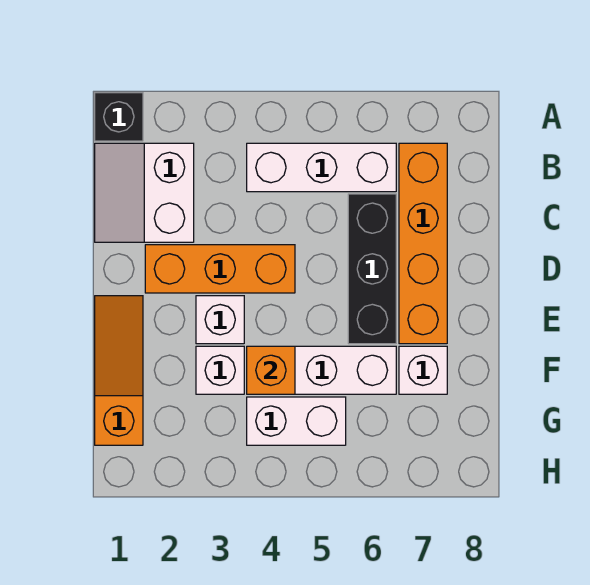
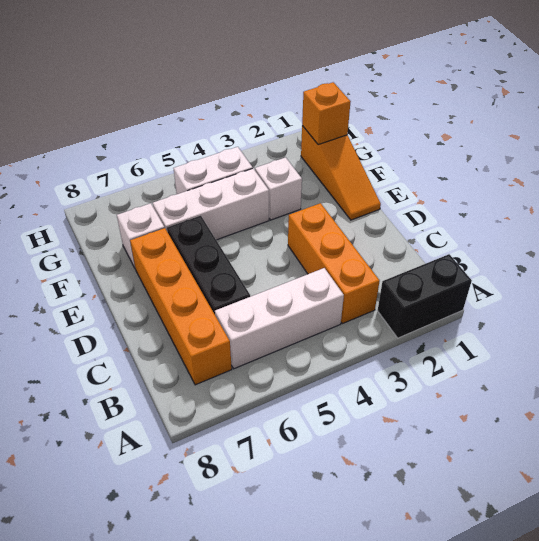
black 1x1 brick [95,93,143,141] -> black 1x2 brick [378,254,472,338]
white 2x2 slope [95,143,194,242] -> none
orange 1x3 brick [145,245,295,293] -> orange 1x3 brick turned to [288,203,380,324]
white 1x1 brick [196,296,244,344] -> none
orange 1x1 brick [247,346,295,394] -> orange 1x1 brick moved to [302,82,351,145]

